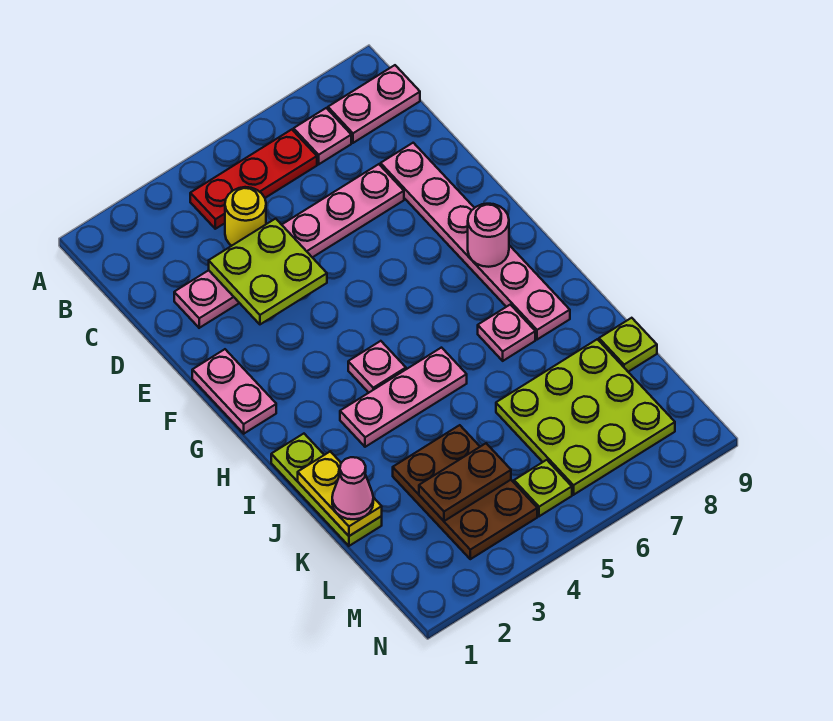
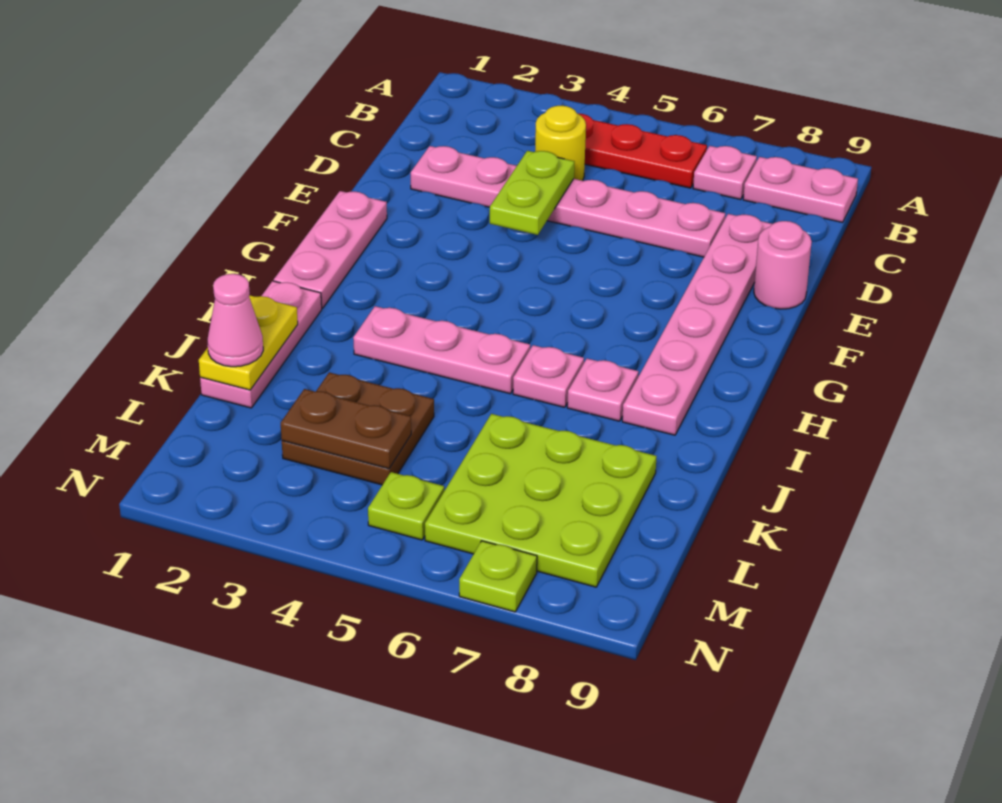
lime 2x2 plate [209,219,327,324] -> lime 1x2 plate [490,151,574,235]
pink 1x2 plate [192,349,276,434] -> pink 1x3 plate [274,191,387,308]
pink 1x1 round brick [468,204,509,267] -> pink 1x1 round brick moved to [754,221,812,309]
pink 1x1 plate [348,341,406,393] -> pink 1x1 plate moved to [513,345,584,407]
lime 1x3 plate [271,434,382,546] -> pink 1x3 plate [200,281,322,408]
brown 2x3 plate [393,425,537,559] -> brown 2x2 plate [282,372,434,485]
lime 1x1 plate [599,318,657,372] -> lime 1x1 plate moved to [459,541,537,612]

